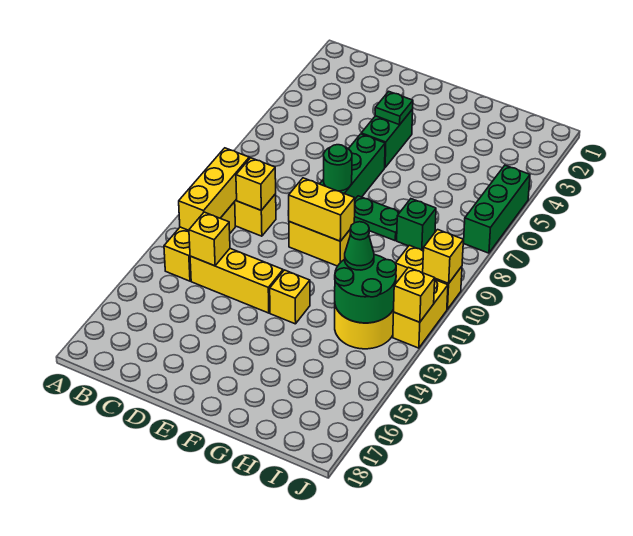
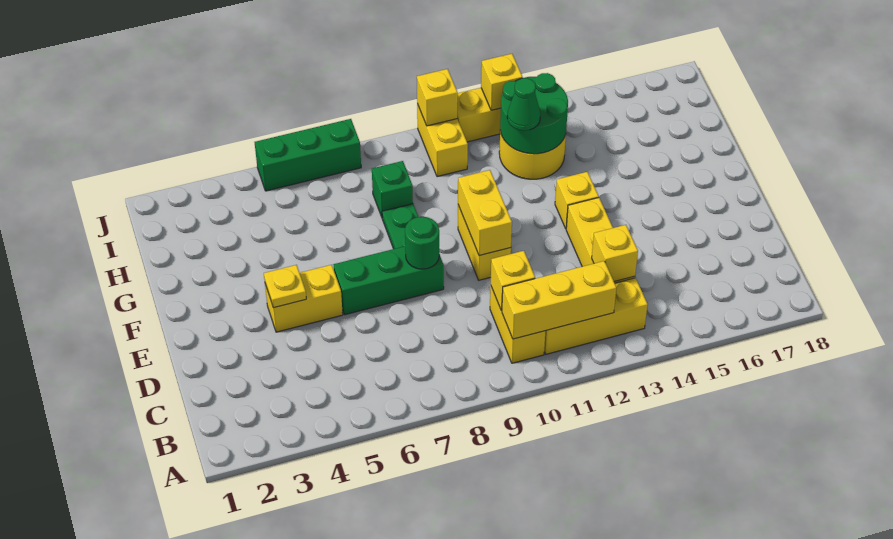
green 1x2 brick [361,109,413,167] -> yellow 1x2 brick [265,265,343,332]
green 1x1 plate [375,91,413,125] -> yellow 1x1 plate [264,265,306,308]

